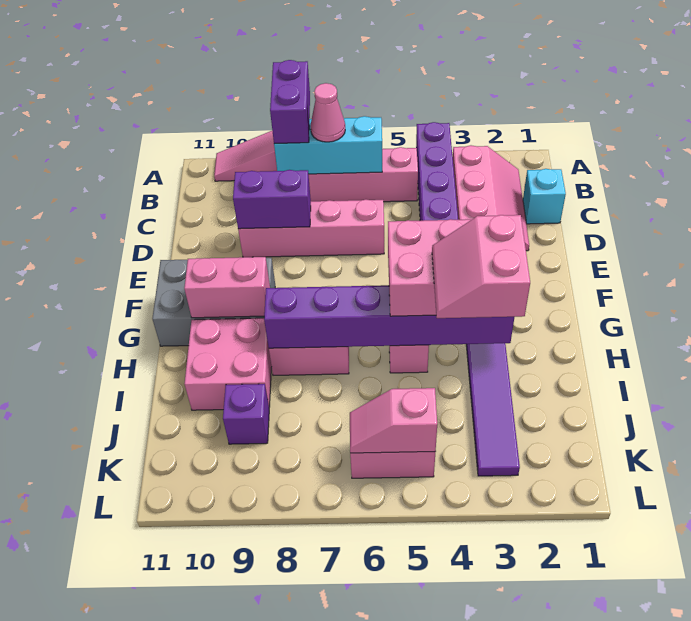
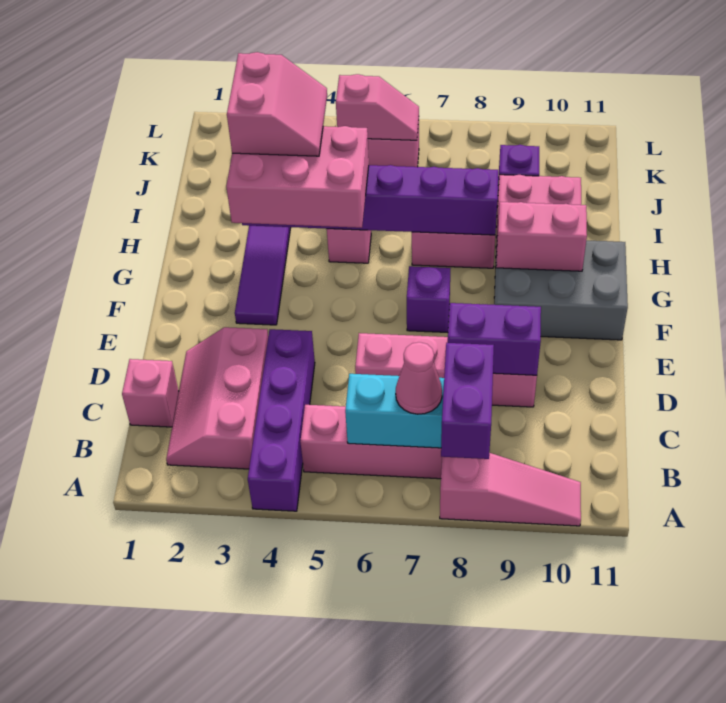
cyan 1x1 brick [523,169,566,224] -> pink 1x1 brick [122,359,179,427]
none -> purple 1x1 brick [407,266,450,332]

